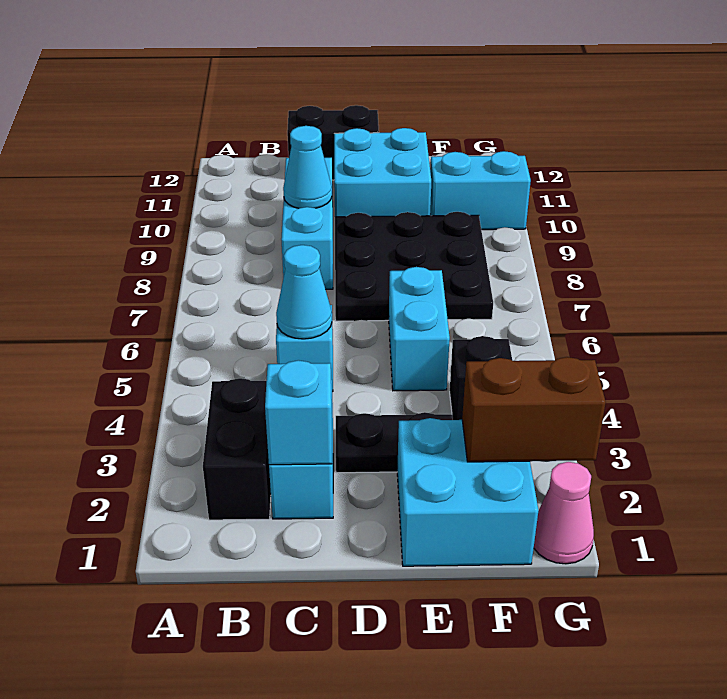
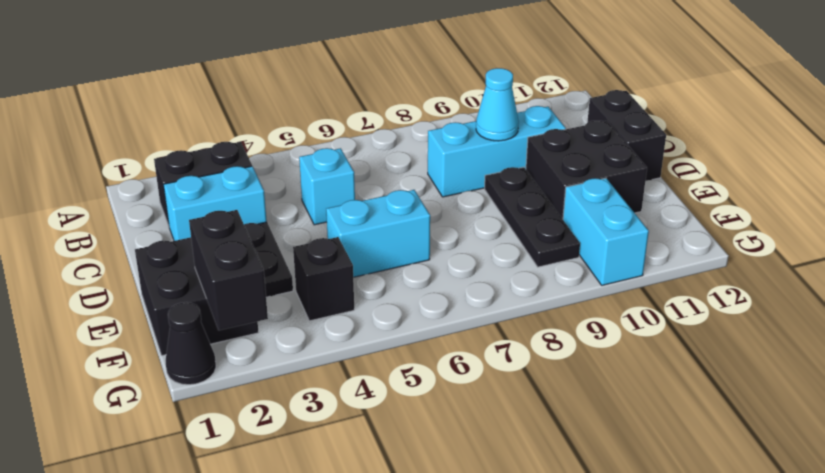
cyan 1x1 brick [265,360,332,465] -> none
cyan 1x1 cone [276,245,332,339] -> none
black 3x3 plate [335,212,493,321] -> black 1x3 plate [485,167,580,267]
cyan 2x2 brick [334,128,431,217] -> black 2x2 brick [526,121,647,219]
cyan 2x2 brick [397,418,539,566] -> black 2x2 brick [135,237,259,356]
brown 1x2 brick [462,357,606,462] -> black 1x2 brick [189,210,268,330]
pink 1x1 cone [534,462,594,564] -> black 1x1 cone [166,302,216,385]

